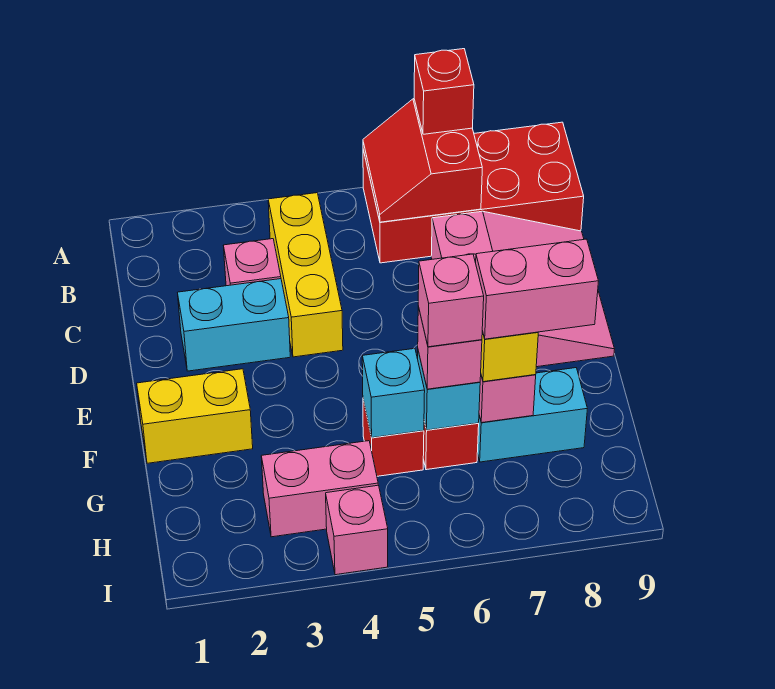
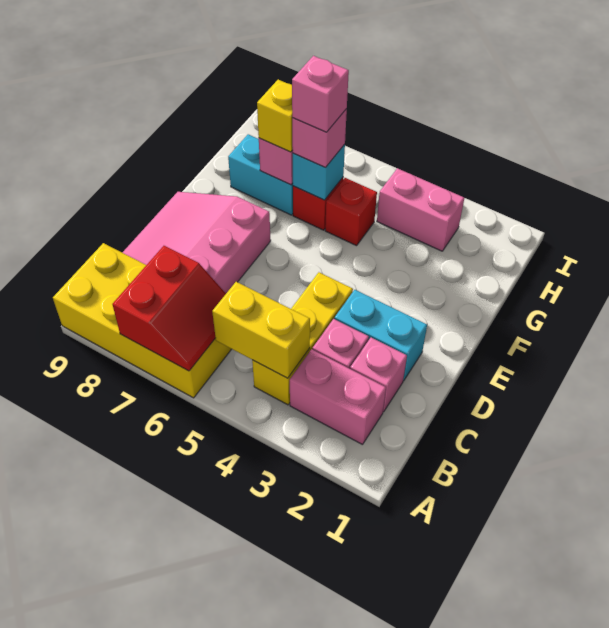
red 2x4 brick [363,122,584,263] -> yellow 2x4 brick [53,243,231,398]
red 1x1 brick [414,49,474,134] -> none
yellow 1x2 brick [137,369,253,463] -> yellow 1x2 brick moved to [212,282,310,378]
cyan 1x1 brick [362,348,425,438] -> none
pink 1x2 brick [476,239,599,339] -> pink 1x2 brick moved to [290,349,386,445]
pink 1x1 brick [326,485,388,575] -> pink 1x1 brick moved to [350,338,407,412]

